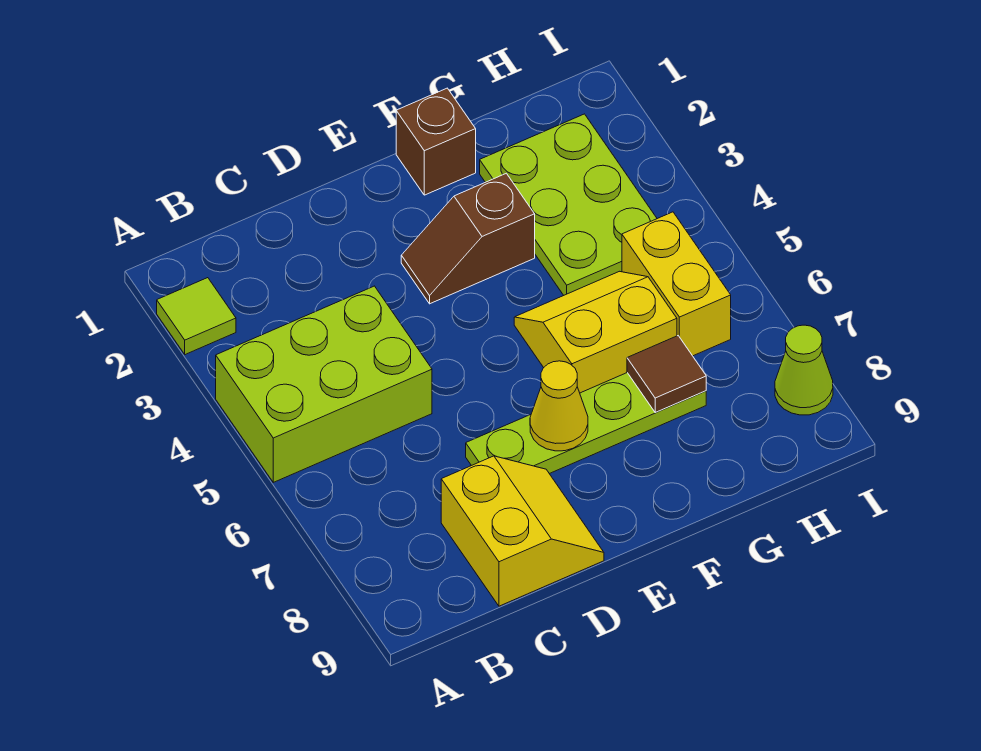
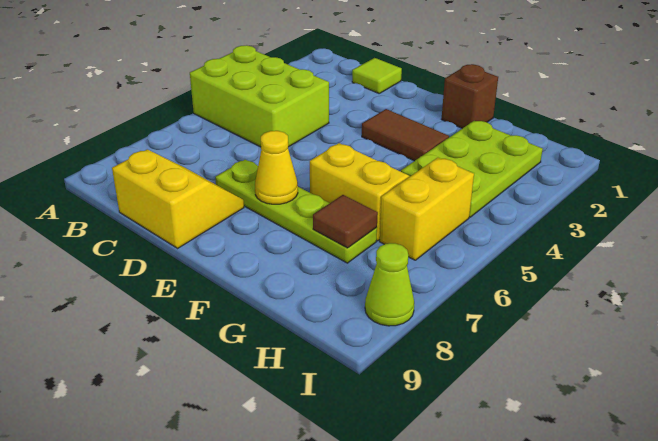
lime 1x1 tile [157,278,236,355] -> lime 1x1 tile moved to [352,58,402,93]
yellow 2x2 slope [441,456,604,606] -> yellow 2x2 slope turned to [112,149,244,248]
brown 1x2 slope [401,173,535,304] -> brown 1x2 tile [362,109,449,161]

